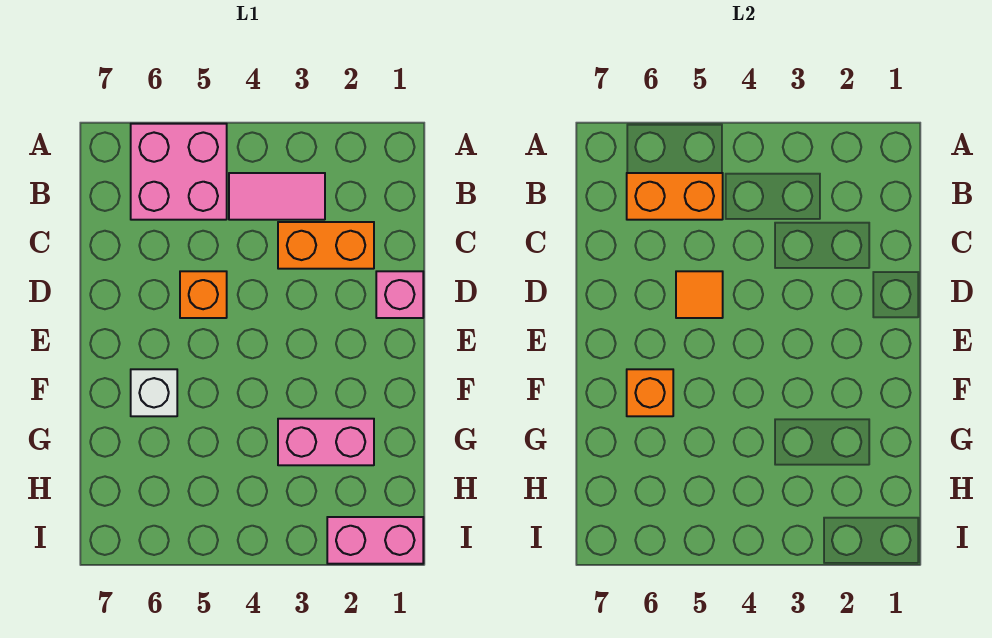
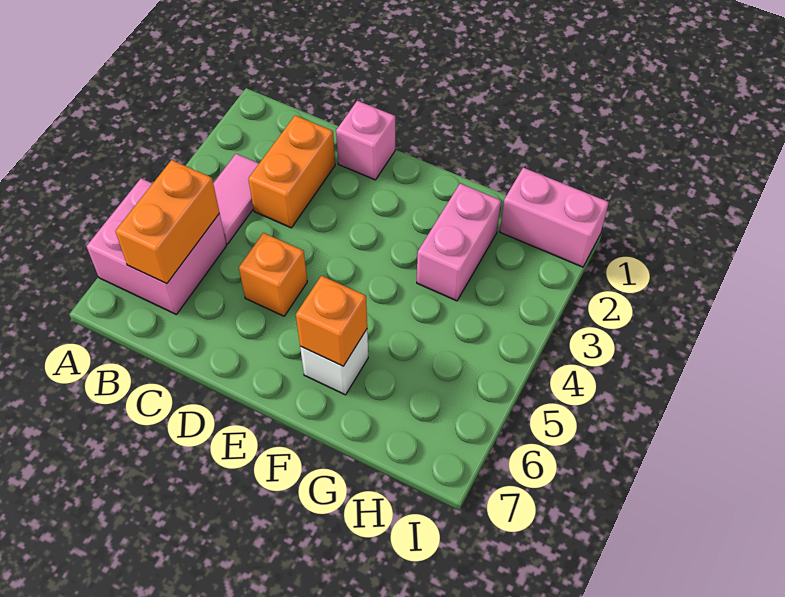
orange 1x1 tile [676,271,723,318] -> none
pink 1x2 brick [327,517,423,564] -> pink 1x2 brick turned to [500,168,609,267]

